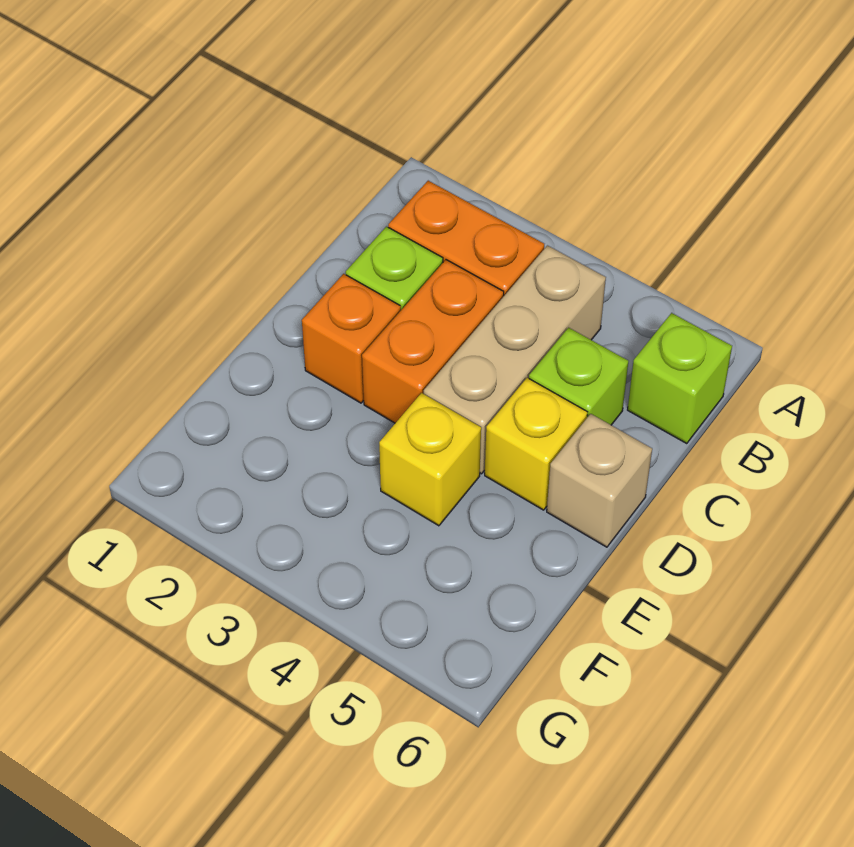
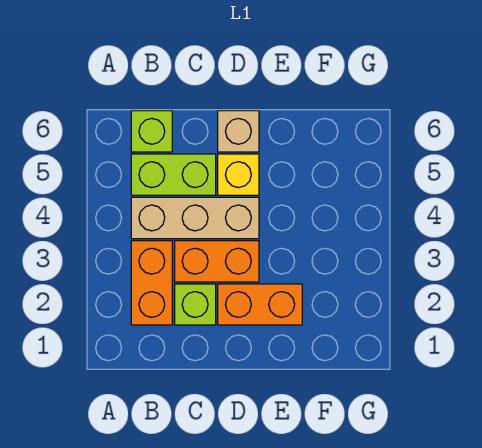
lime 1x1 brick [529,328,628,425] -> lime 1x2 brick [131,154,216,195]
orange 1x1 brick [302,274,401,403] -> orange 1x2 brick [218,284,302,325]
yellow 1x1 brick [379,393,481,526] -> none

